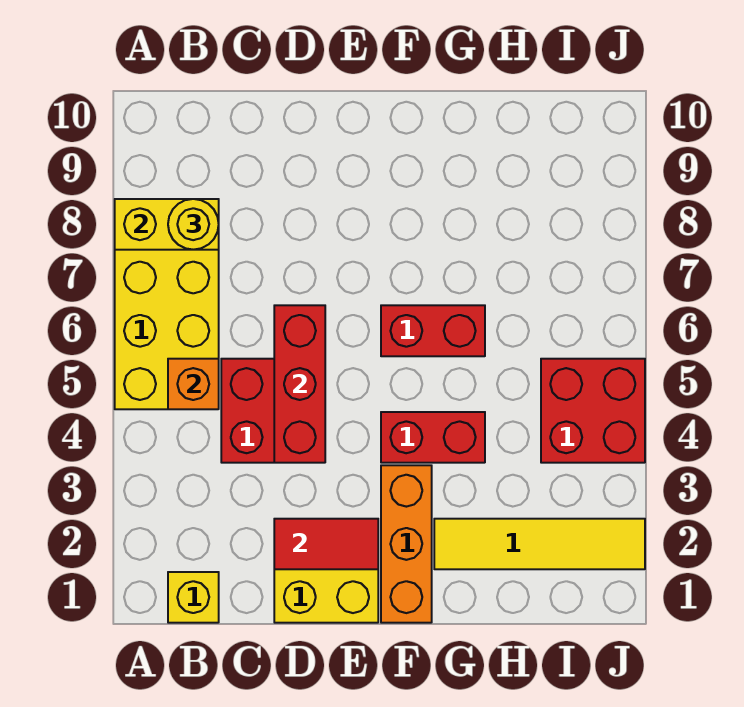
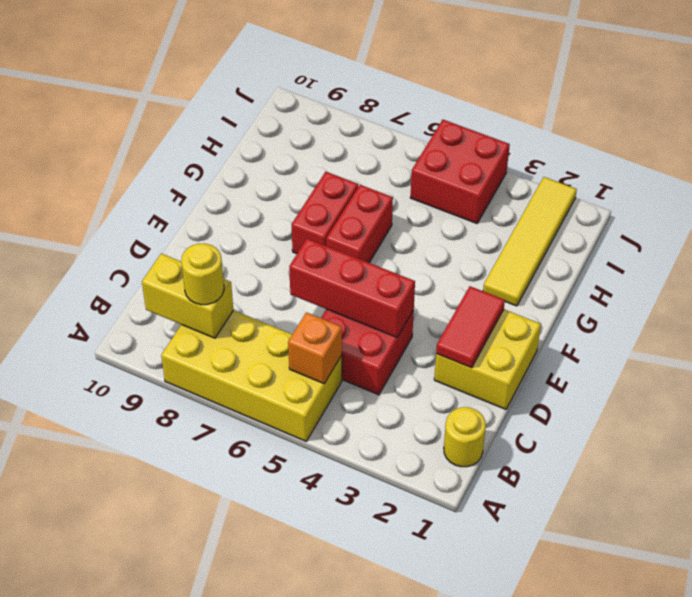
yellow 1x2 brick [115,199,219,250] -> yellow 1x2 brick turned to [142,254,233,338]
yellow 1x1 brick [168,572,219,623] -> yellow 1x1 round brick [444,407,486,467]
orange 1x3 brick [381,465,432,623] -> none
red 1x2 brick [381,412,485,463] -> red 1x2 brick moved to [292,172,358,254]

